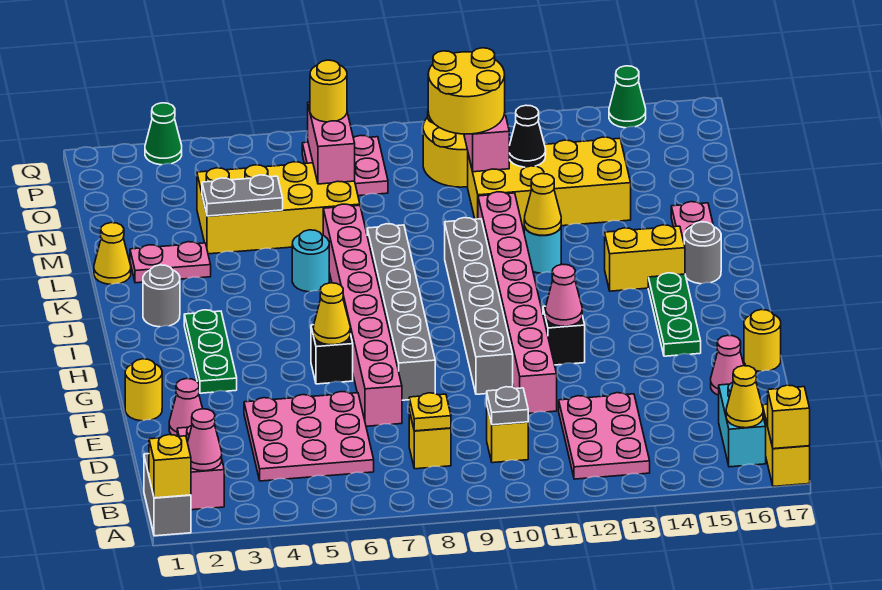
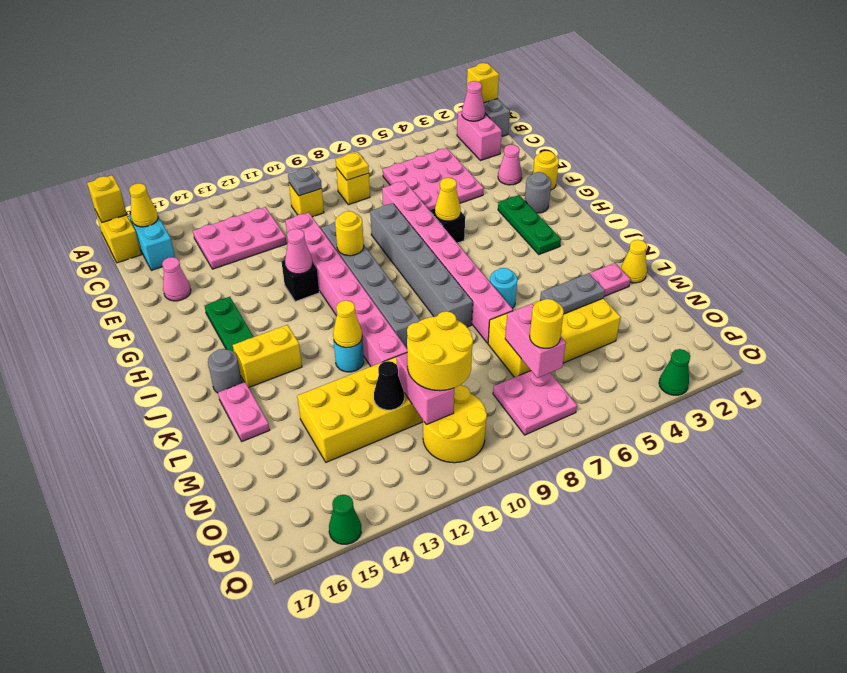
pink 2x3 plate [559,393,650,479] -> pink 2x3 plate turned to [193,207,287,269]
yellow 1x1 round brick [744,310,781,371] -> yellow 1x1 round brick moved to [335,211,364,256]
grey 1x1 round brick [143,265,180,327] -> grey 1x1 round brick moved to [525,172,551,213]

